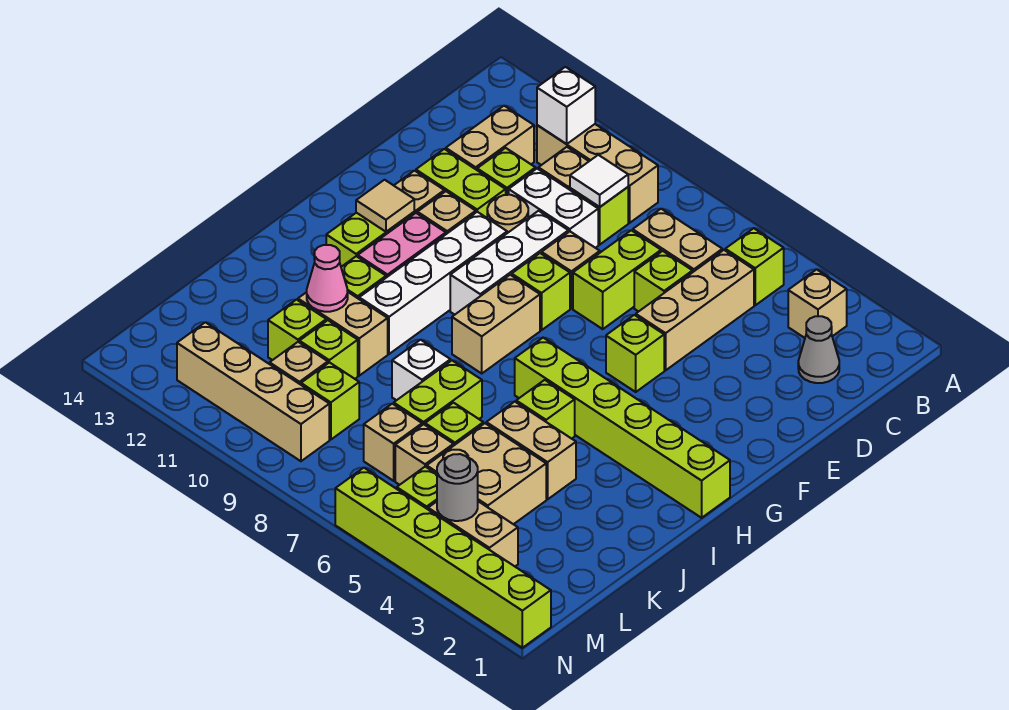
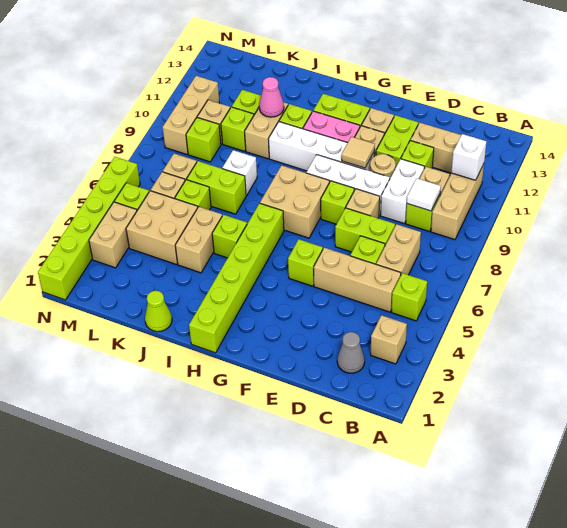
tan 1x2 brick [452,275,540,373] -> tan 2x2 brick [260,165,330,238]
tan 1x1 tile [356,180,414,232] -> tan 1x1 tile moved to [342,137,375,168]
none -> lime 1x1 cone [145,291,172,332]
grey 1x1 round brick [437,454,478,521] -> none
tan 1x4 brick [177,322,329,461] -> tan 1x3 brick [163,76,219,154]

